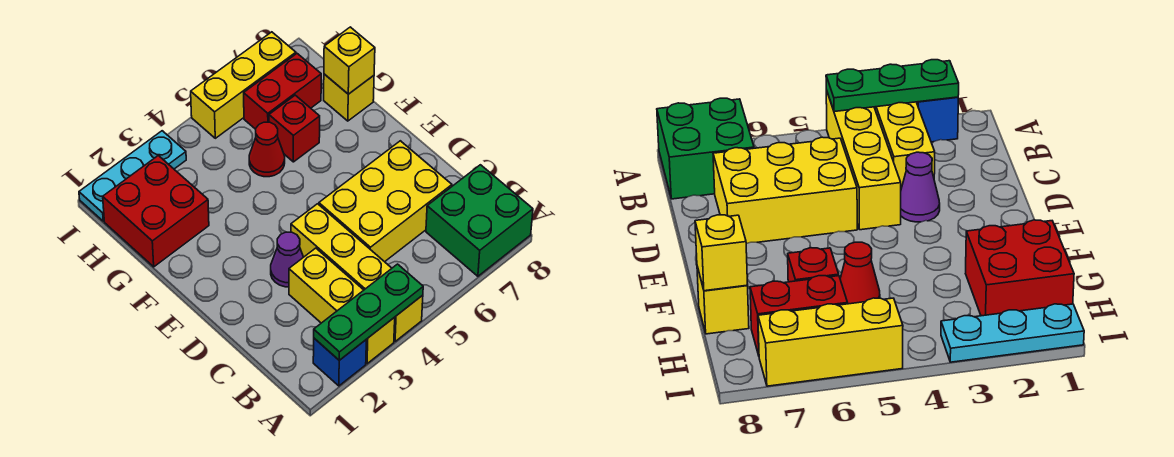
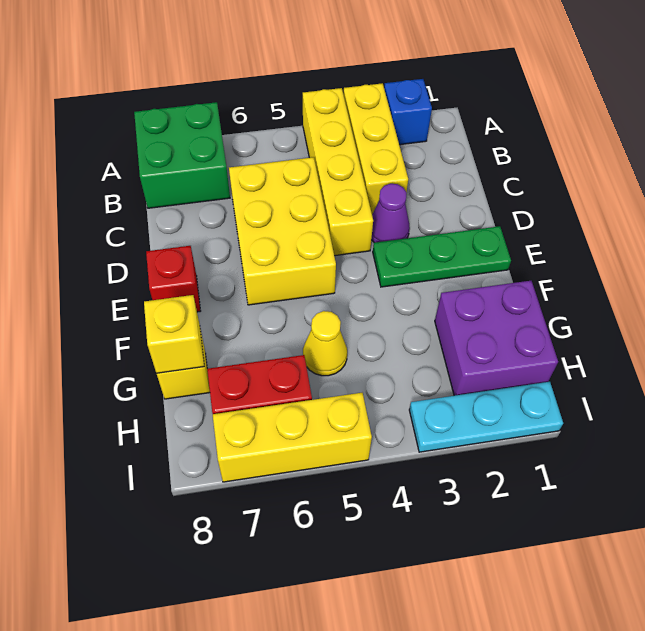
green 1x3 plate [314,264,423,360] -> green 1x3 plate moved to [373,226,511,287]
yellow 2x3 brick [319,141,452,262] -> yellow 2x3 brick turned to [229,157,336,305]
red 2x2 brick [103,156,209,267] -> purple 2x2 brick [435,281,558,396]
red 1x1 cone [249,122,285,177] -> yellow 1x1 cone [303,311,347,376]
red 1x1 brick [269,95,320,162] -> red 1x1 brick moved to [146,246,200,312]

